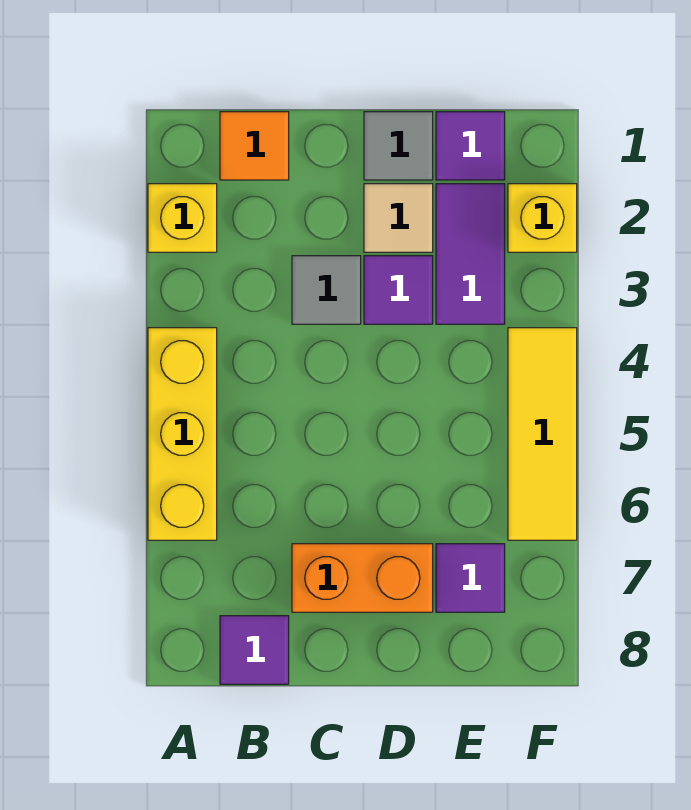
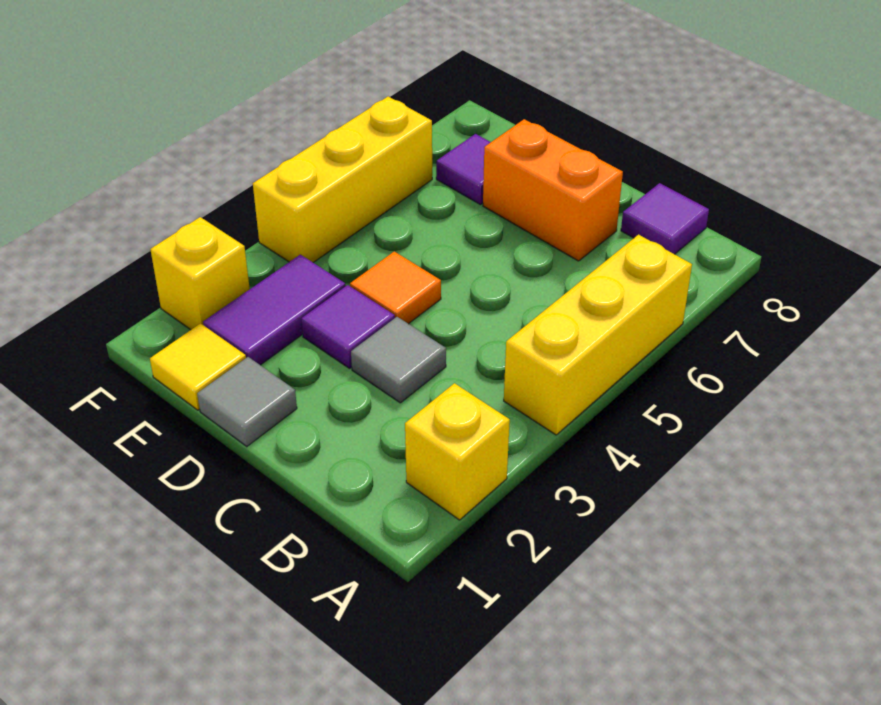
orange 1x1 tile [220,112,289,180] -> orange 1x1 tile moved to [350,252,441,324]
tan 1x1 tile [364,184,433,252] -> none
purple 1x1 tile [436,112,505,180] -> yellow 1x1 tile [150,323,246,410]
yellow 1x3 tile [508,328,577,540] -> yellow 1x3 brick [253,97,432,262]

